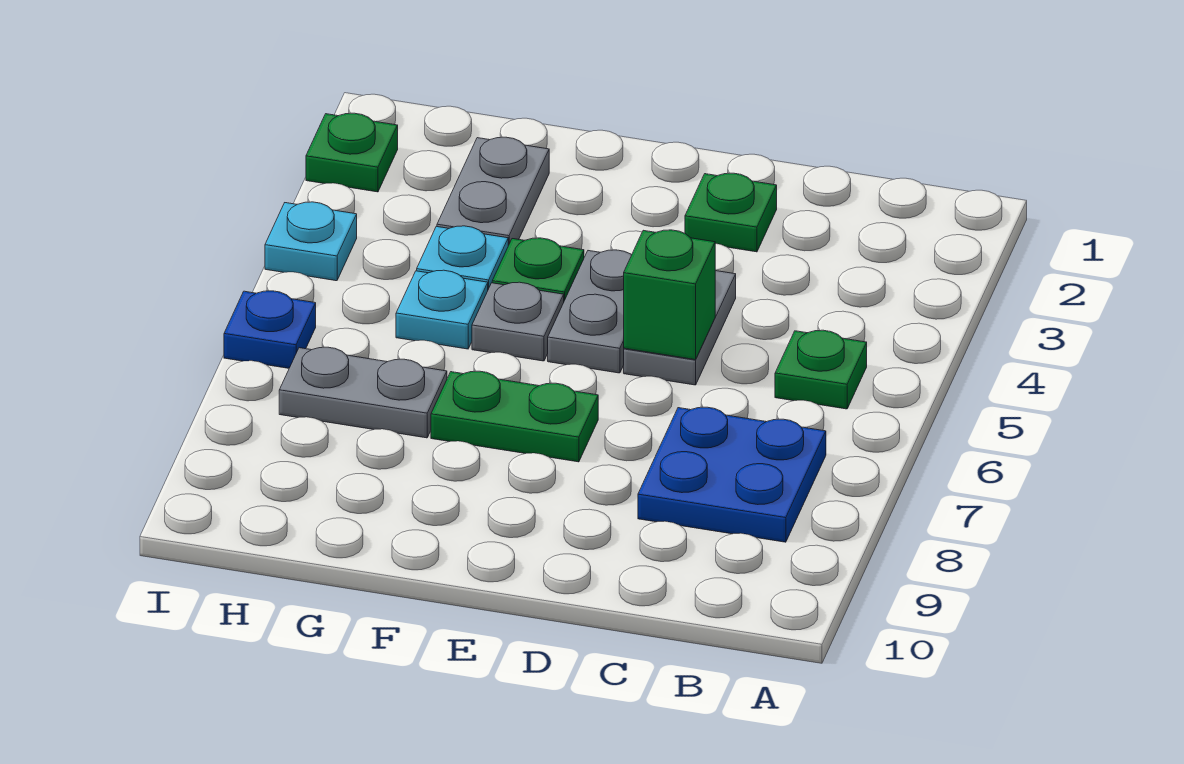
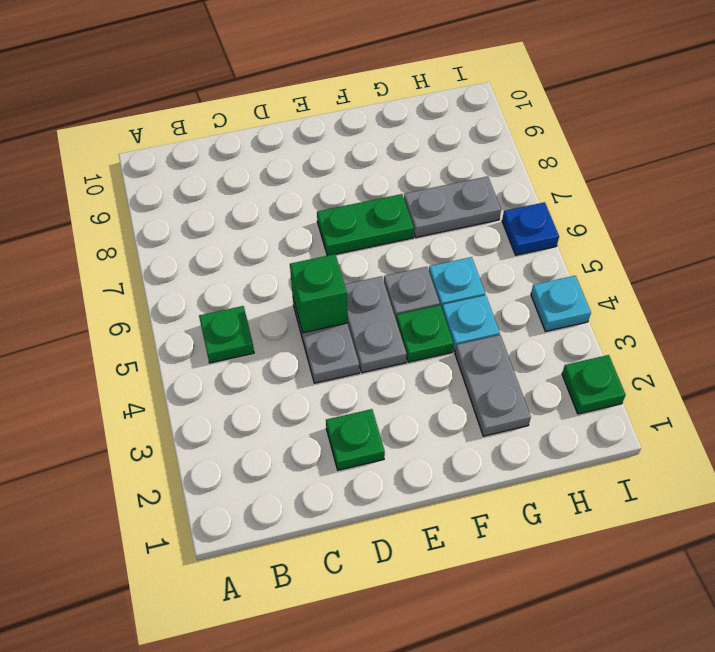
blue 2x2 plate [638,407,826,542] -> none

